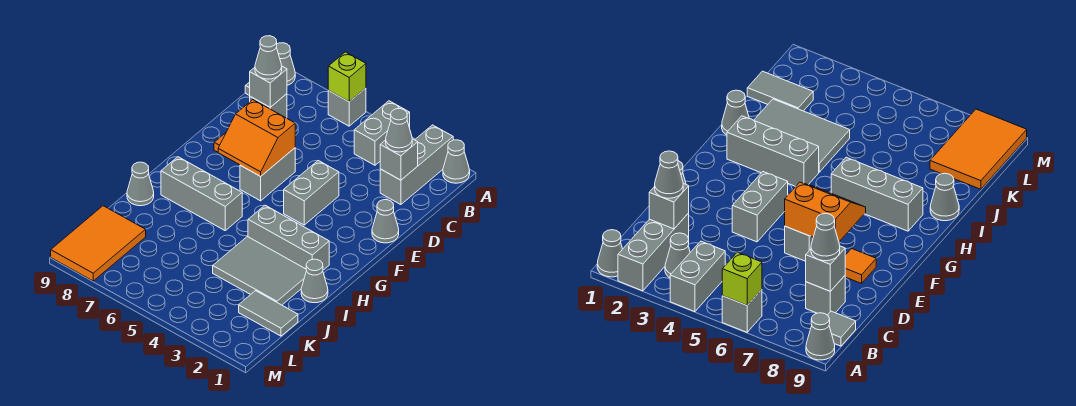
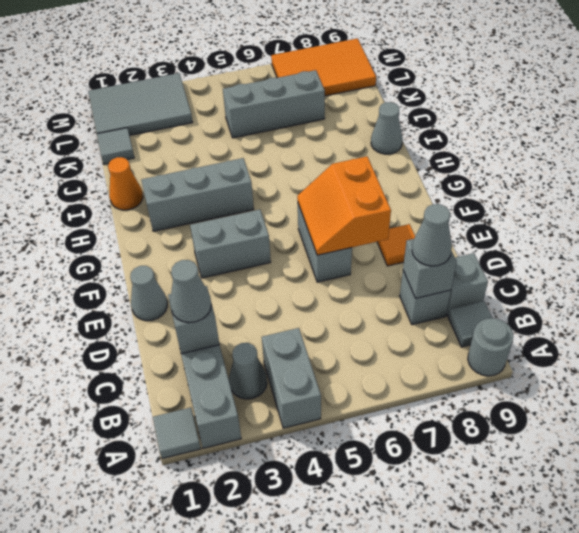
grey 1x1 cone [443,140,470,183] -> grey 1x1 tile [153,408,201,459]
grey 1x1 brick [328,88,366,126] -> grey 1x1 brick moved to [446,253,488,316]
lime 1x1 brick [328,52,366,102] -> none
grey 1x1 cone [276,43,295,85] -> grey 1x1 round brick [468,318,513,376]
grey 1x2 brick [284,161,339,225] -> grey 1x2 brick turned to [190,210,271,278]
orange 2x2 slope [218,100,295,176] -> orange 2x2 slope turned to [297,156,391,255]
grey 1x3 brick [161,157,242,230] -> grey 1x3 brick moved to [223,70,325,138]
grey 1x1 cone [301,259,328,303] -> orange 1x1 cone [108,157,143,210]
grey 2x3 tile [213,237,307,305] -> grey 2x3 tile moved to [88,73,193,136]
grey 1x2 tile [239,291,298,336] -> grey 1x1 tile [97,128,134,164]
orange 2x3 tile [51,206,146,281] -> orange 2x3 tile turned to [271,38,376,96]

